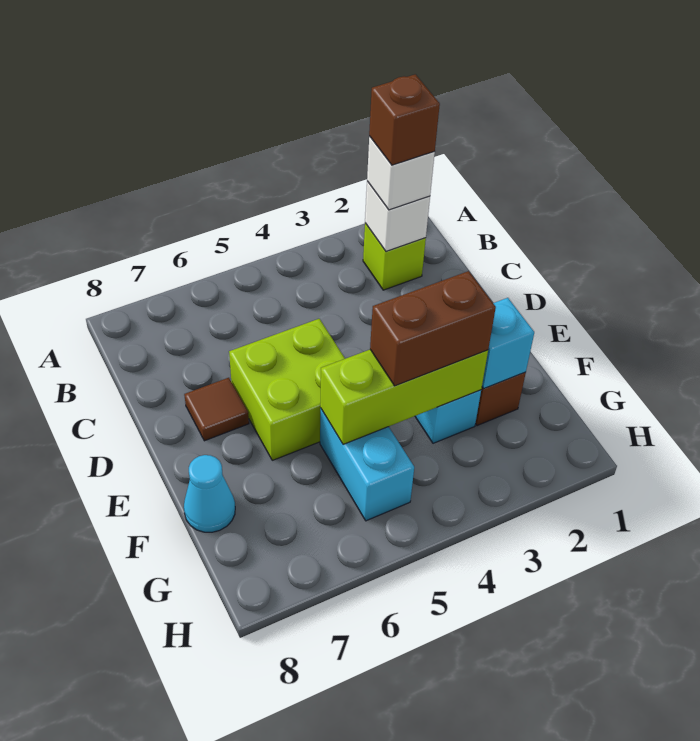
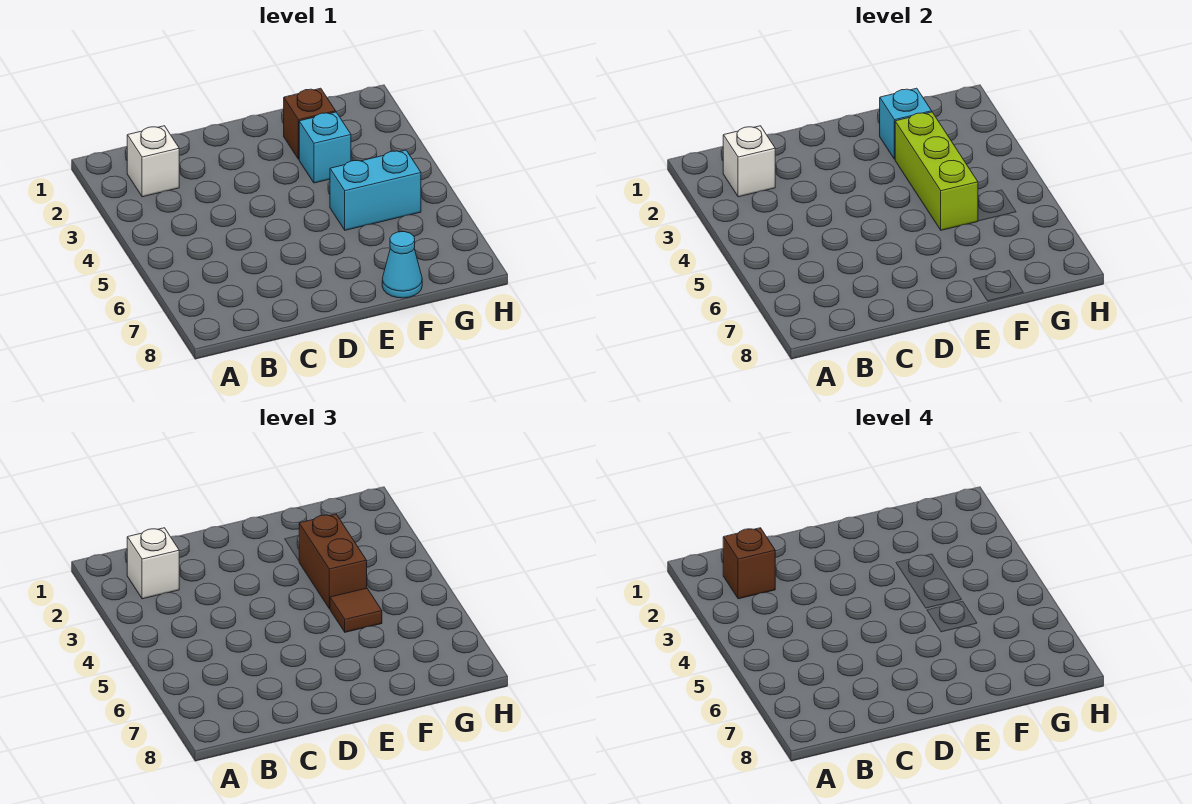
lime 1x1 brick [363,223,426,290] -> white 1x1 brick [127,126,179,197]
lime 2x2 brick [229,319,345,460] -> none
brown 1x1 tile [184,378,249,441] -> brown 1x1 tile moved to [330,588,382,632]

